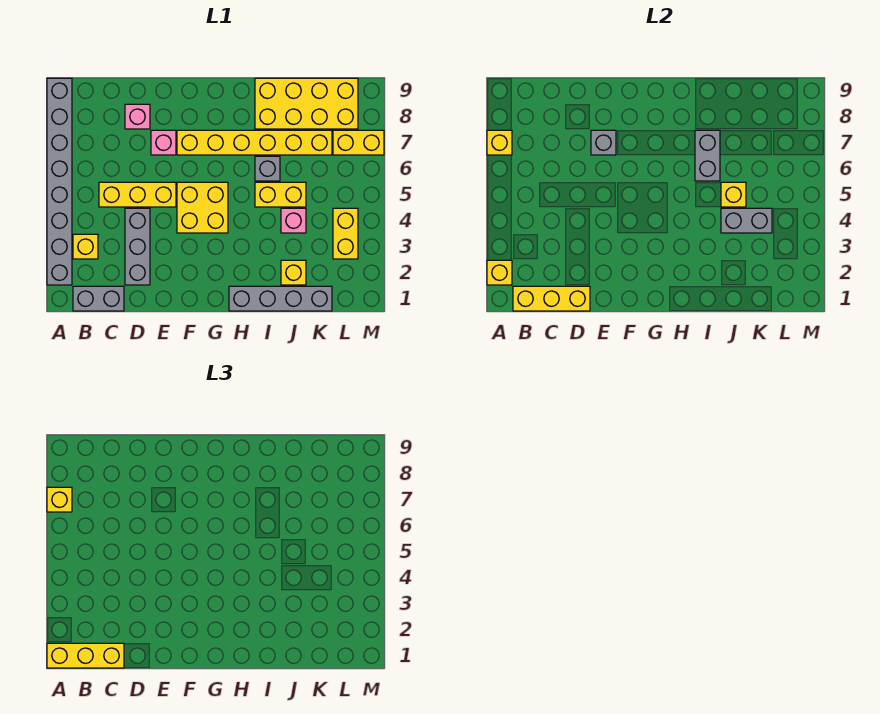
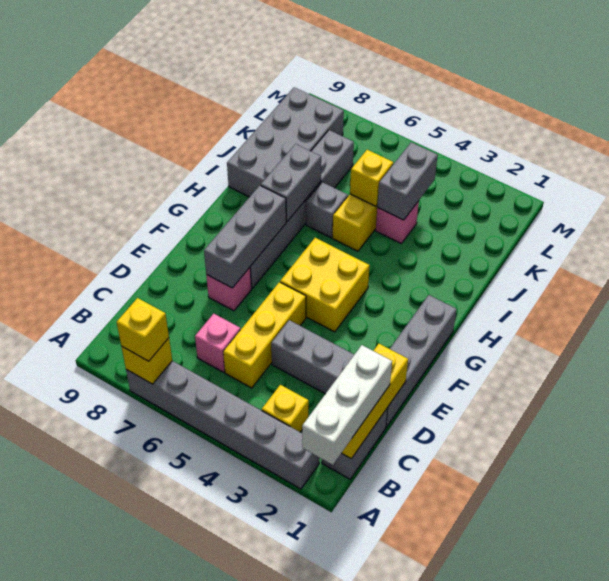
yellow 1x3 brick [47,643,124,668] -> white 1x3 brick [302,345,392,465]
grey 1x8 brick [47,78,72,285] -> grey 1x6 brick [126,361,319,489]
yellow 1x1 brick [487,260,512,285] -> none
pink 1x1 brick [125,104,150,129] -> pink 1x1 brick moved to [195,314,240,372]
grey 1x1 brick [591,130,616,155] -> grey 1x3 brick [204,185,286,288]
yellow 1x6 brick [177,130,332,155] -> grey 1x6 brick [250,130,354,288]
grey 1x4 brick [229,286,332,311] -> grey 1x4 brick moved to [386,295,457,427]
grey 1x2 brick [695,130,720,181] -> grey 1x2 brick turned to [261,144,321,221]
yellow 2x4 brick [255,78,358,129] -> grey 2x4 brick [227,87,344,197]
yellow 1x1 brick [281,260,306,285] -> none
yellow 1x2 brick [333,208,358,259] -> none
yellow 1x2 brick [333,130,384,155] -> none

